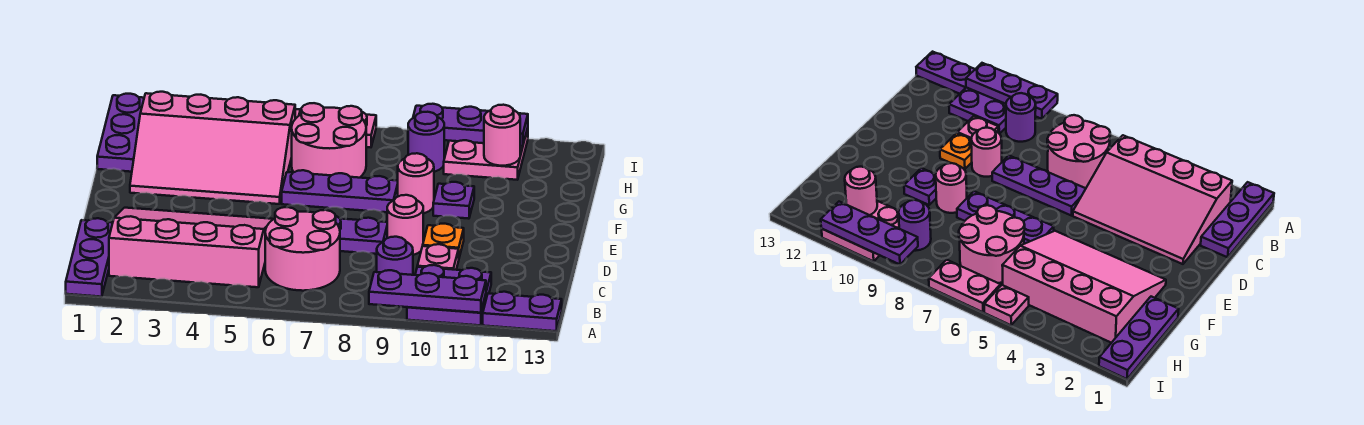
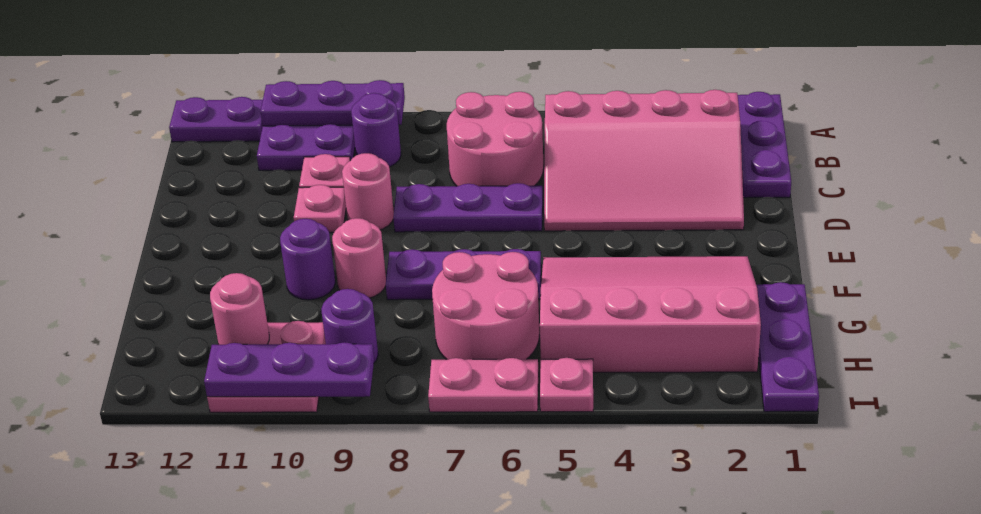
orange 1x1 plate [423,224,464,257] -> pink 1x1 plate [294,185,346,232]
purple 1x1 plate [433,182,474,219] -> purple 1x1 round brick [280,219,335,300]

